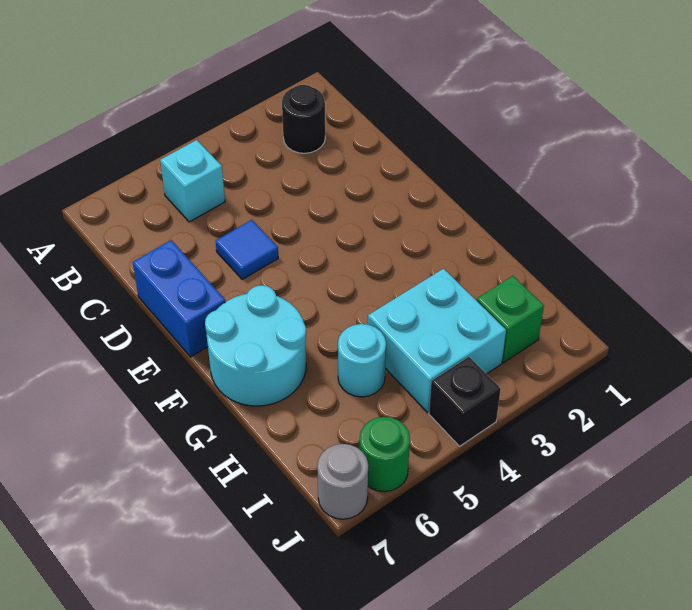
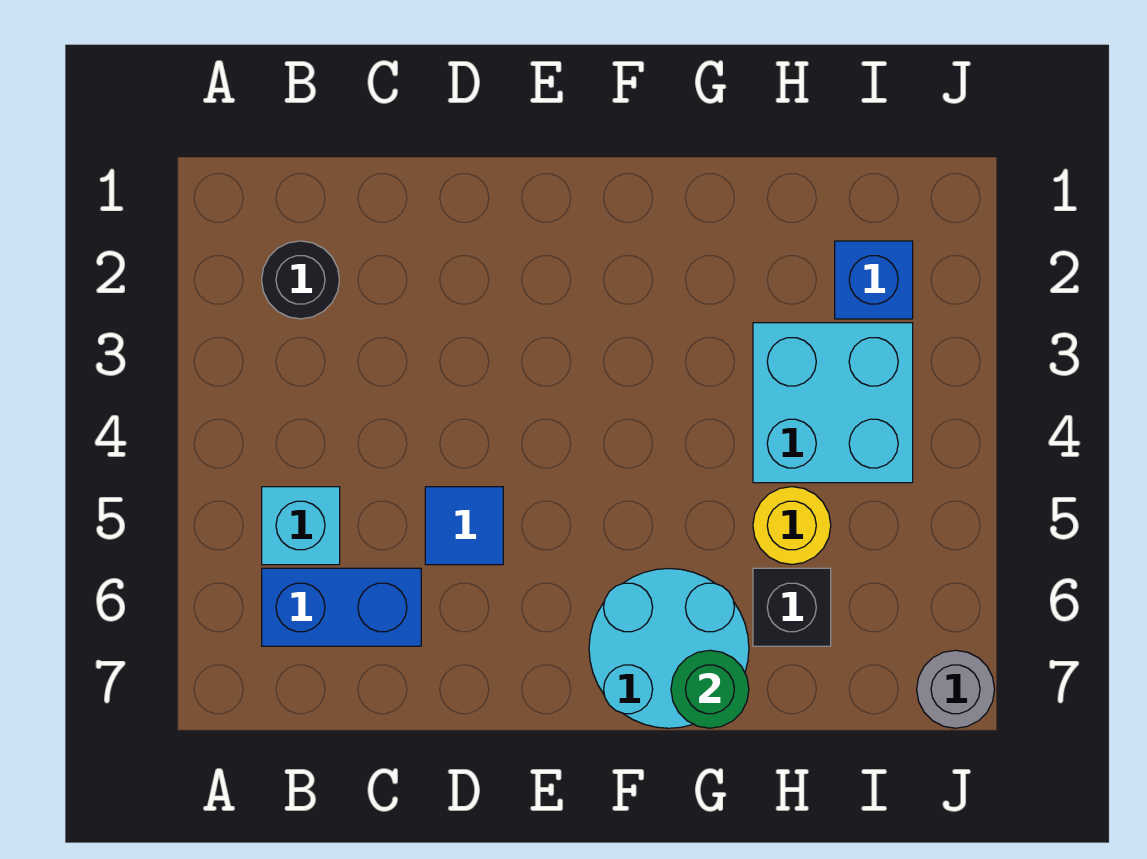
blue 1x2 brick [133,240,225,357] -> blue 1x2 brick moved to [262,568,421,646]
cyan 1x1 round brick [338,324,386,397] -> yellow 1x1 round brick [753,487,831,564]
green 1x1 brick [477,276,544,363] -> blue 1x1 brick [835,241,913,319]
black 1x1 brick [429,357,501,446] -> black 1x1 brick moved to [753,568,831,646]
green 1x1 round brick [360,417,410,492] -> green 1x1 round brick moved to [671,650,749,728]

